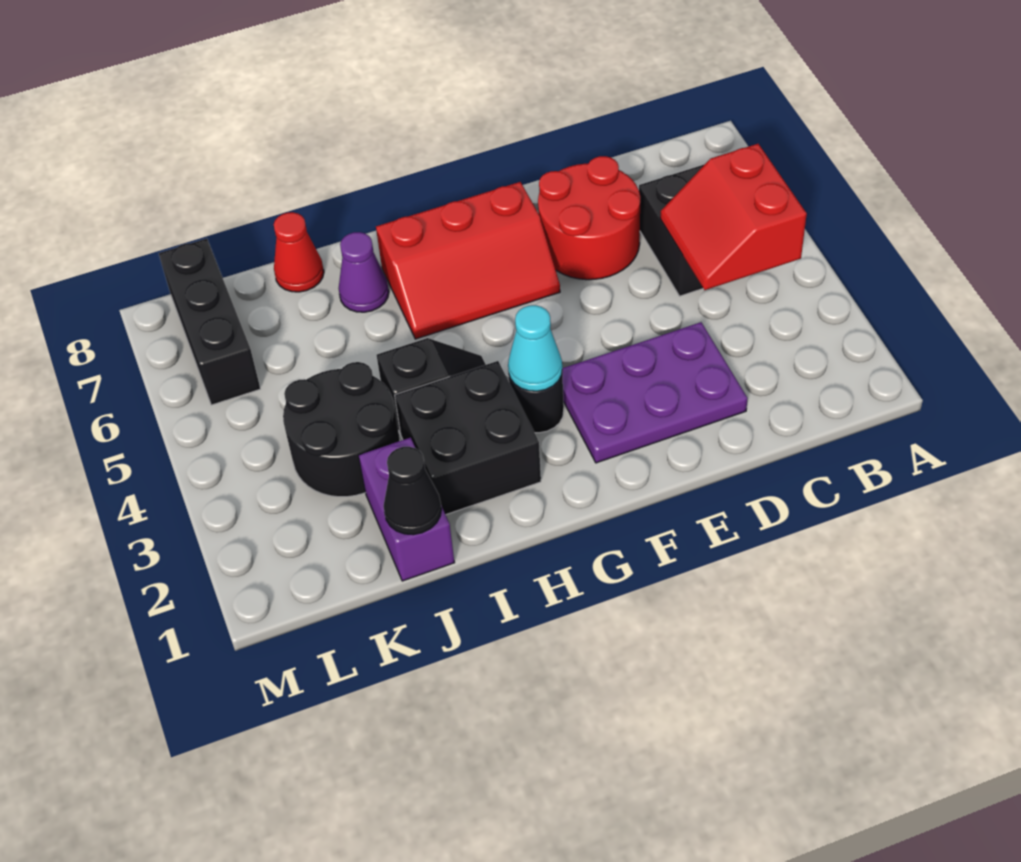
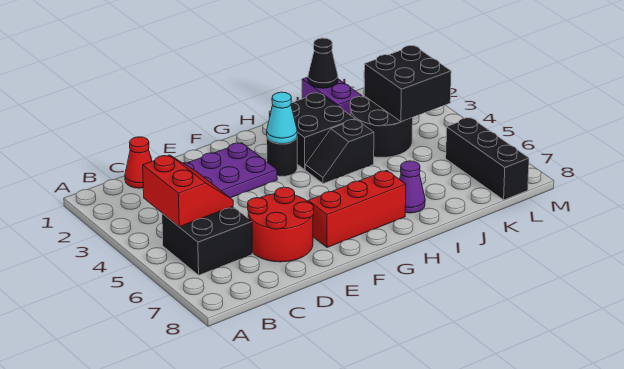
red 1x1 cone [274,212,324,292] -> red 1x1 cone moved to [125,137,152,188]
none -> black 2x2 brick [364,46,451,122]

